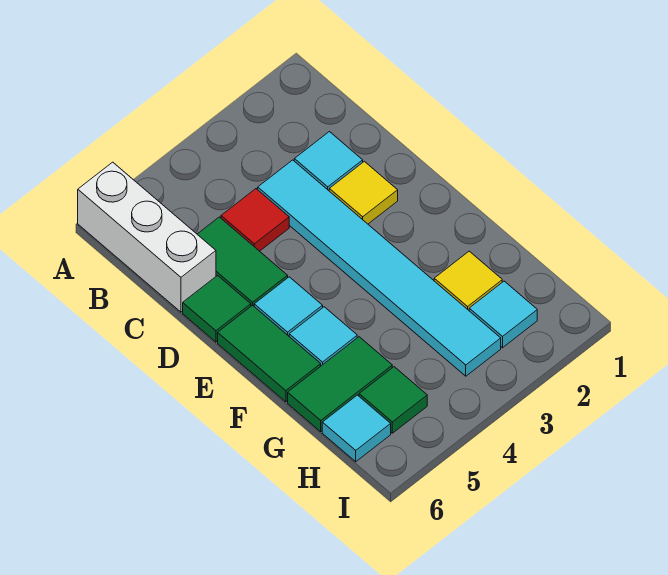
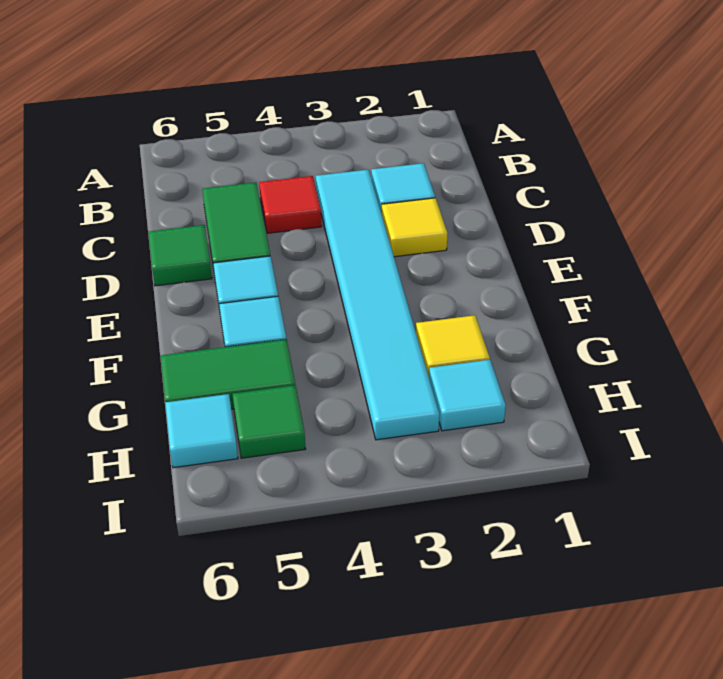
white 1x3 brick [78,162,216,312] -> none
green 1x2 tile [218,305,321,402] -> none

